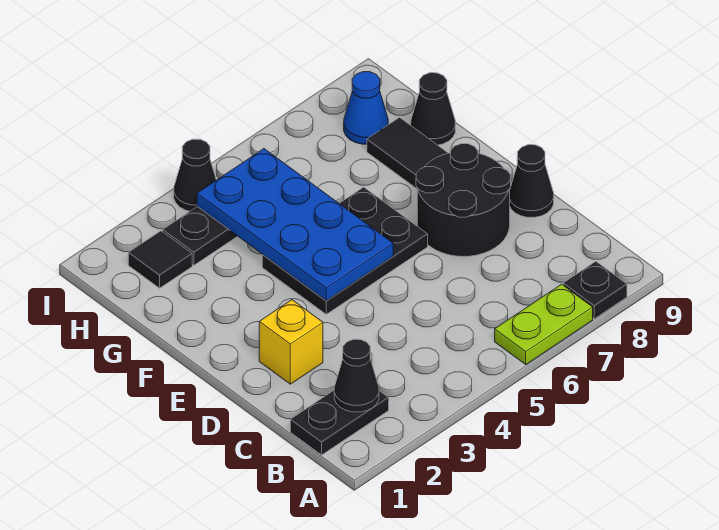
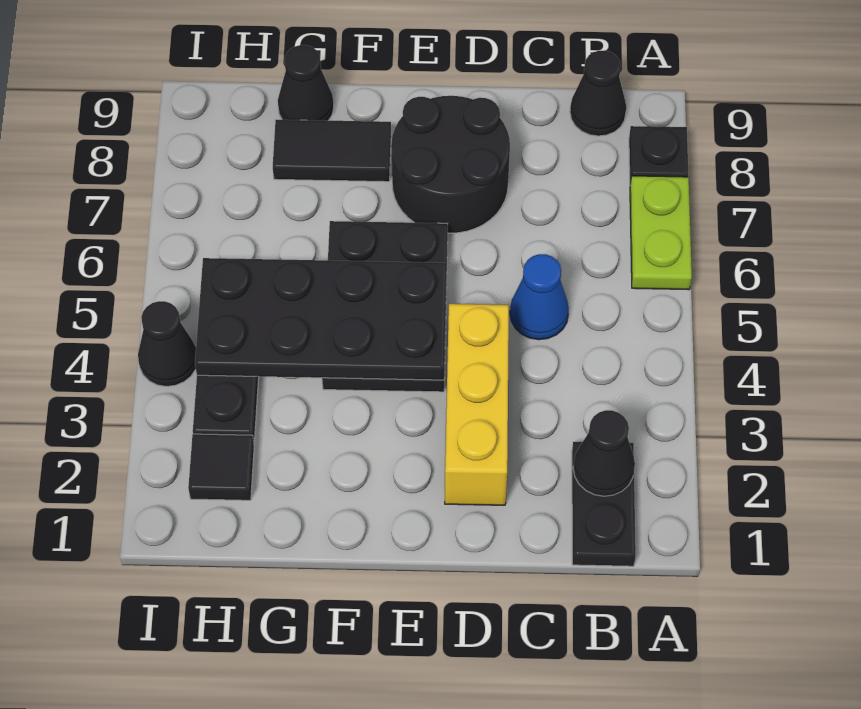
yellow 1x1 brick [259,300,323,384] -> yellow 1x3 brick [445,304,509,505]
black 1x1 cone [510,145,554,217] -> black 1x1 cone moved to [570,51,626,136]
blue 2x4 plate [197,149,393,301] -> black 2x4 plate [195,258,447,380]
blue 1x1 cone [344,72,388,144] -> blue 1x1 cone moved to [510,254,569,340]

